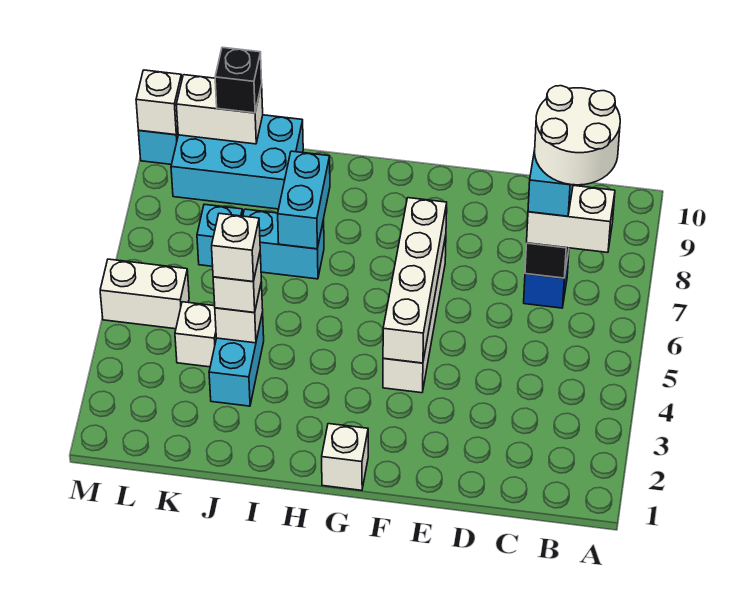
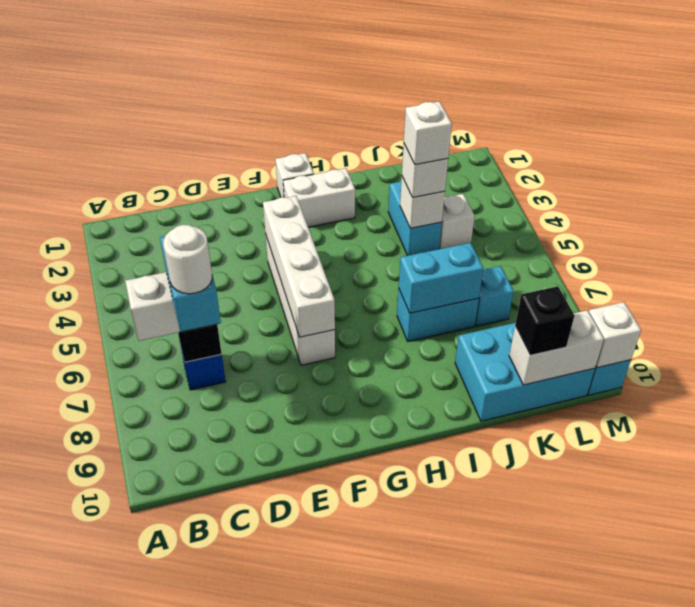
white 2x2 round brick [535,86,620,185] -> white 1x1 round brick [163,225,212,294]
cyan 1x2 brick [278,151,330,249] -> cyan 1x2 brick turned to [399,243,483,313]
white 1x2 brick [100,259,189,329] -> white 1x2 brick moved to [283,168,355,227]

